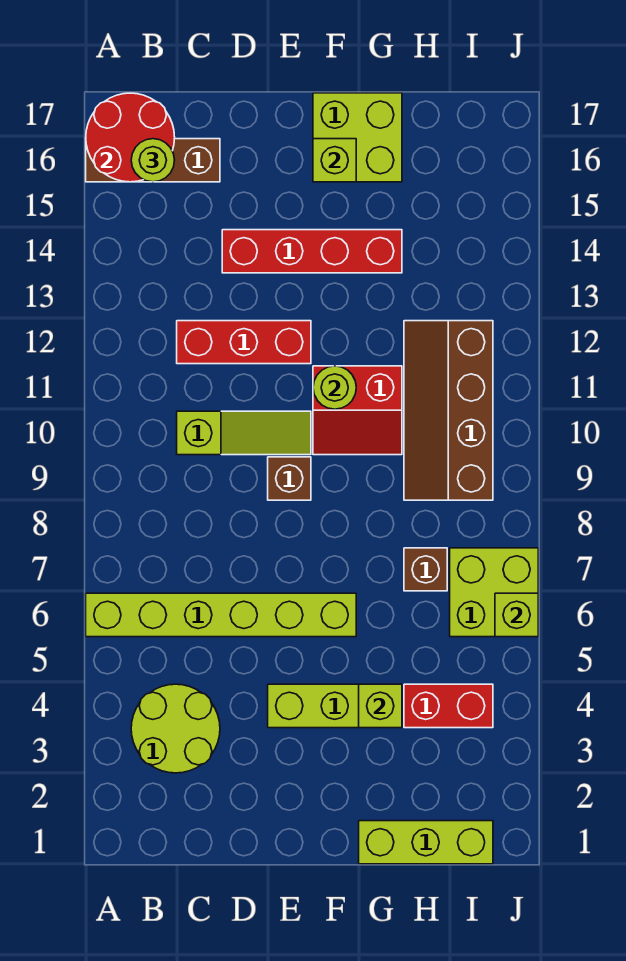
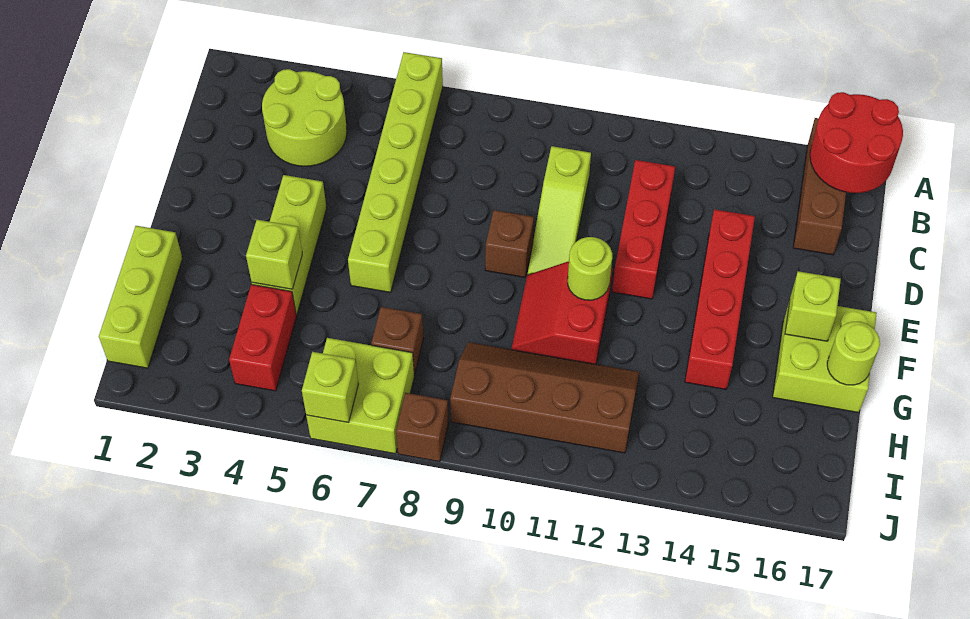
lime 1x1 round brick [131,139,175,182] -> lime 1x1 round brick moved to [827,322,880,385]
none -> brown 1x1 brick [396,393,449,462]

